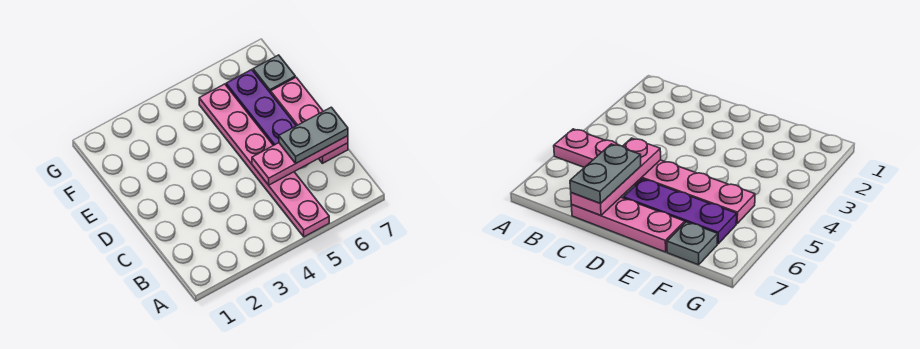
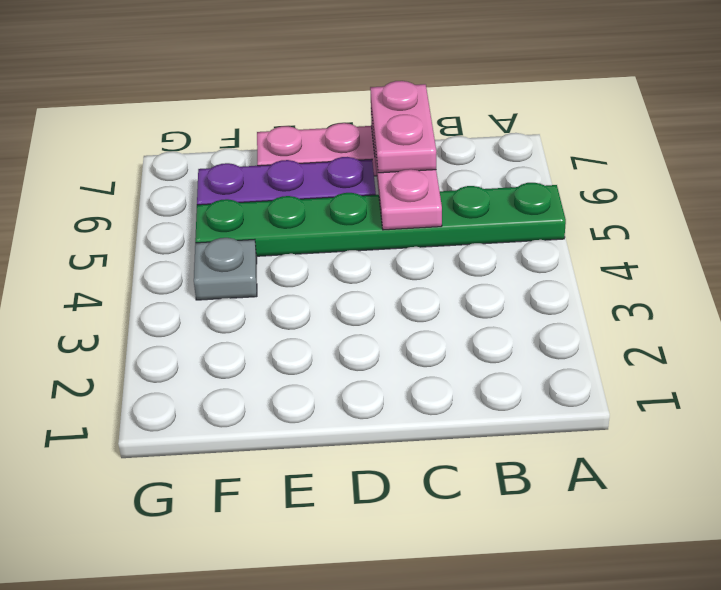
pink 1x6 plate [199,84,329,237] -> green 1x6 plate [195,183,566,256]
grey 1x2 plate [279,107,348,163] -> pink 1x2 plate [370,81,436,173]
grey 1x1 plate [253,55,295,93] -> grey 1x1 plate moved to [194,238,257,300]

